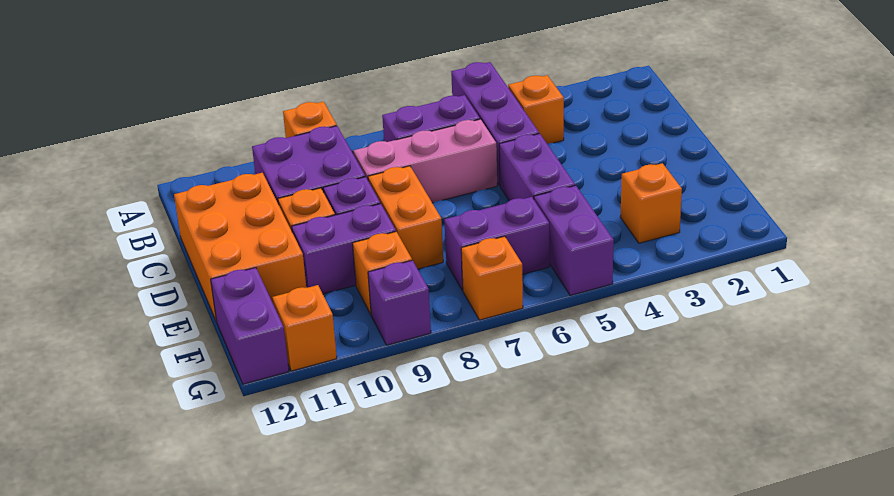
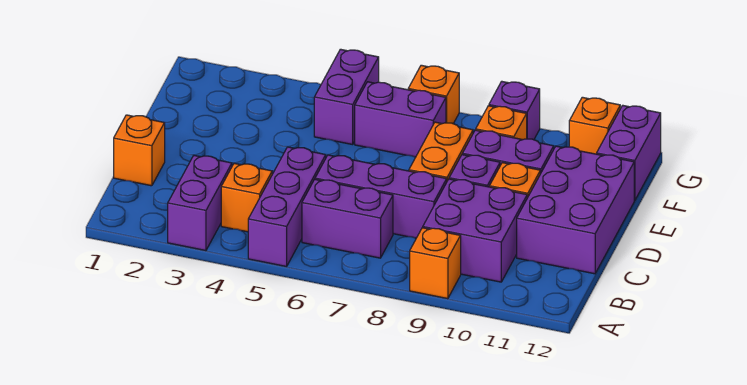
pink 1x3 brick [354,119,497,203] -> purple 1x3 brick [315,155,447,238]
orange 2x3 brick [174,173,306,322] -> purple 2x3 brick [517,146,634,274]
purple 1x2 brick [499,134,575,201] -> purple 1x2 brick moved to [168,155,232,251]
orange 1x1 brick [620,163,682,243] -> orange 1x1 brick moved to [114,115,165,186]

